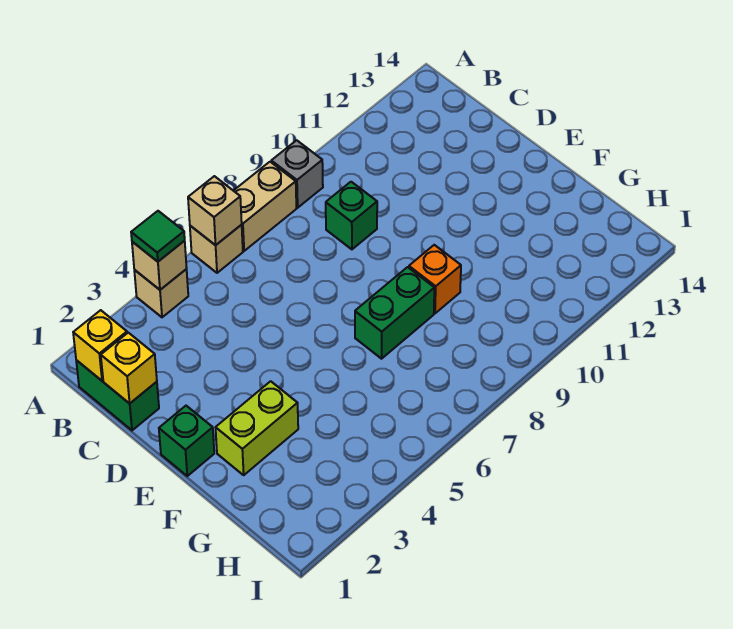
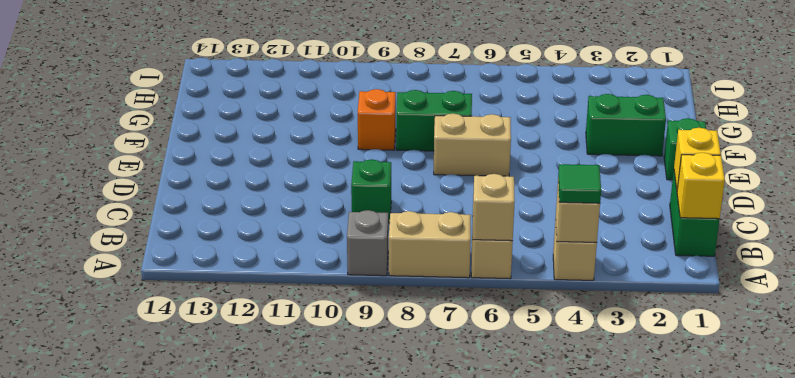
none -> tan 1x2 brick [434,113,511,176]
lime 1x2 brick [216,381,298,475] -> green 1x2 brick [586,94,666,156]

